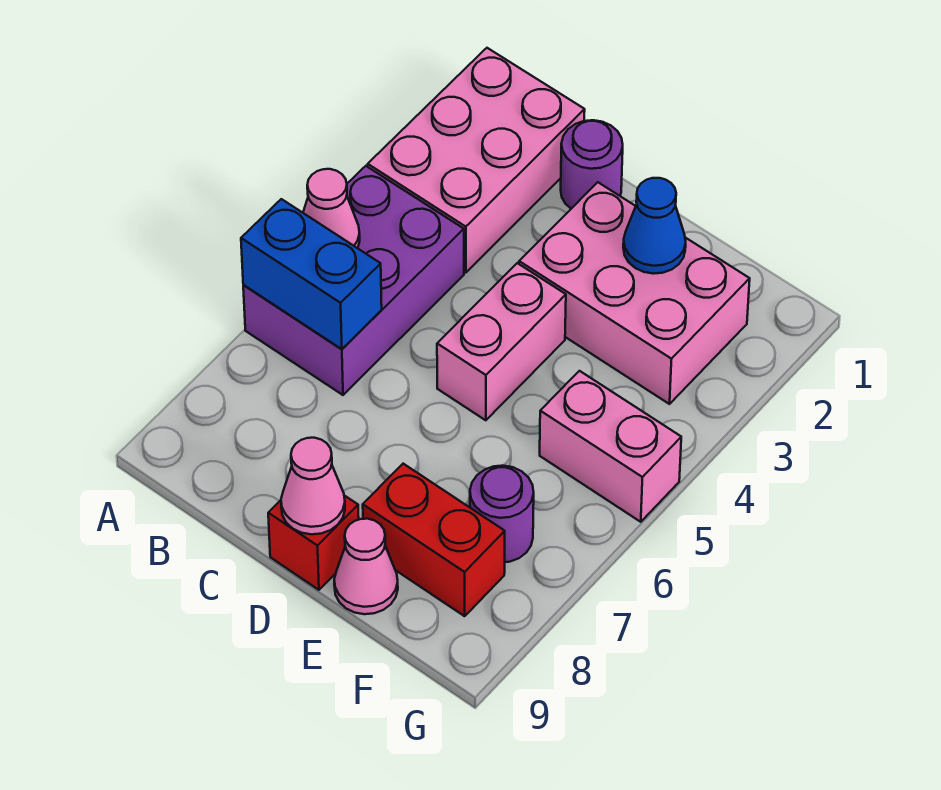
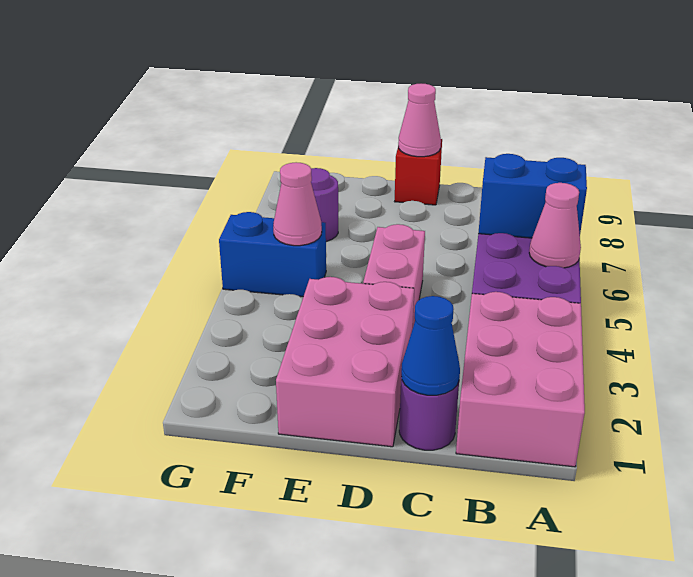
pink 2x3 brick [519,182,750,404] -> pink 2x3 brick turned to [276,277,414,447]
blue 1x1 cone [623,178,686,274] -> blue 1x1 cone moved to [401,296,460,395]
red 1x2 brick [363,464,505,616] -> none
pink 1x1 cone [334,519,398,614] -> pink 1x1 cone moved to [273,162,322,246]
pink 1x2 brick [540,371,681,522] -> blue 1x2 brick [219,212,326,297]

